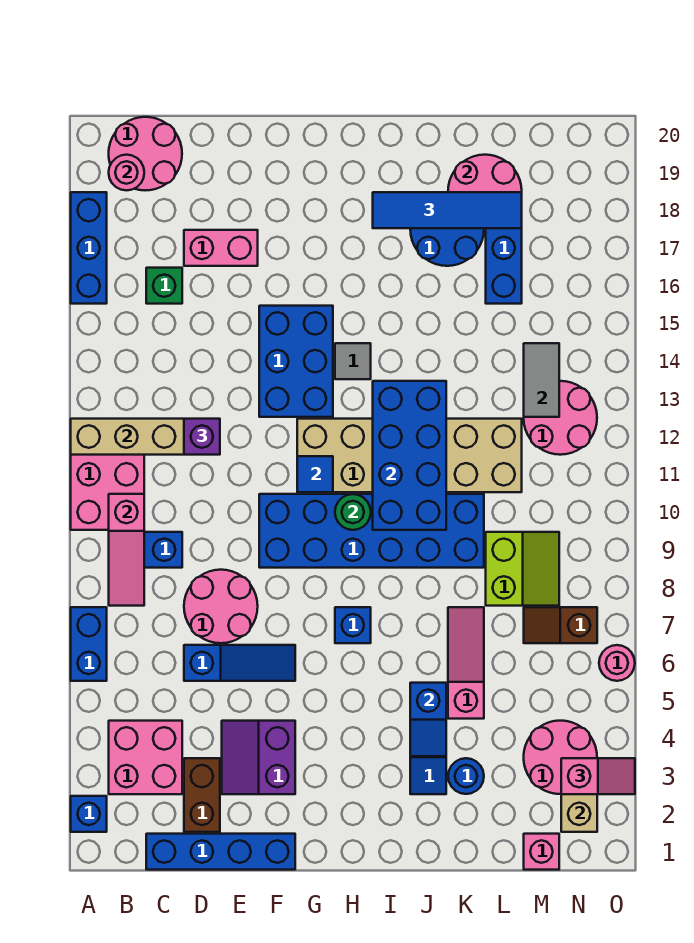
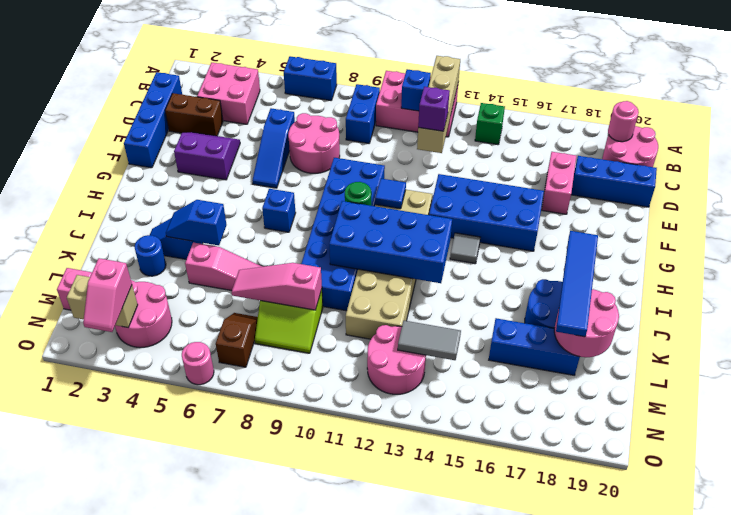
blue 1x1 brick [71,796,107,832] -> blue 1x1 brick moved to [401,69,431,111]
blue 1x3 brick [71,192,107,304] -> blue 1x3 brick moved to [571,156,657,207]
pink 1x3 slope [109,494,144,606] -> pink 1x3 slope moved to [232,263,322,310]
green 1x1 brick [146,268,182,304] -> green 1x1 brick moved to [475,103,505,145]
blue 2x3 brick [259,306,333,417] -> blue 2x4 brick [429,174,544,251]

